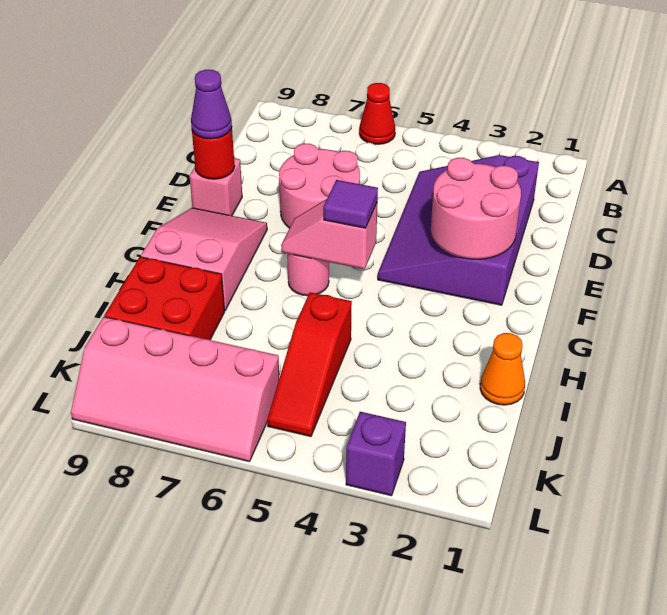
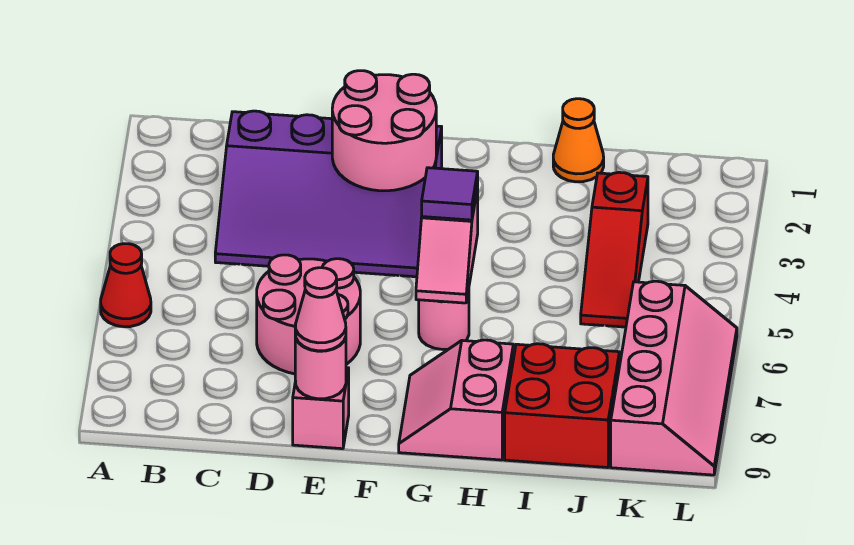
red 1x1 round brick [192,128,235,179] -> pink 1x1 round brick [295,334,346,399]
purple 1x1 cone [191,70,232,139] -> pink 1x1 cone [295,268,346,351]
pink 2x3 slope [141,208,267,310] -> pink 2x2 slope [399,340,513,460]
red 1x3 slope [267,292,352,436] -> red 1x3 slope turned to [581,172,648,327]
purple 1x1 brick [346,412,406,496] -> none

